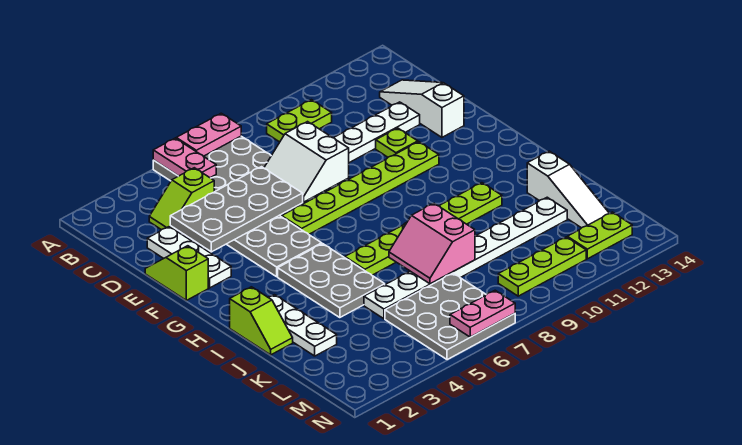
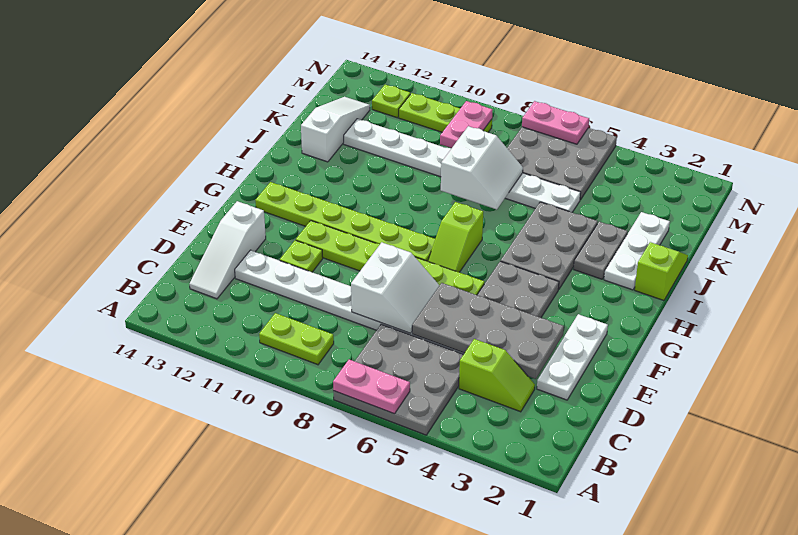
pink 1x2 plate [153,138,216,178] -> pink 1x2 plate moved to [440,101,493,148]
lime 1x2 slope [145,246,208,300] -> lime 1x2 slope moved to [428,202,483,272]
none -> grey 1x2 plate [574,222,628,279]
lime 1x6 plate [345,183,502,275] -> lime 1x6 plate moved to [255,182,435,261]
pink 2x2 slope [389,203,475,284] -> white 2x2 slope [441,126,523,210]
lime 1x2 plate [567,212,632,259] -> lime 1x1 plate [372,85,410,118]

